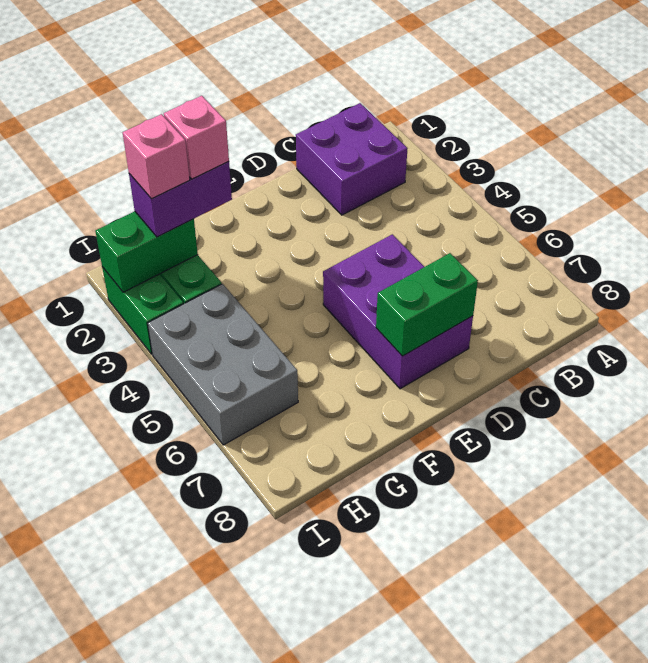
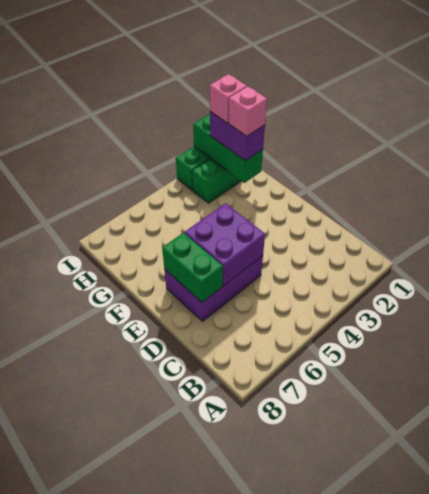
purple 2x2 brick [296,103,408,215] -> purple 2x2 brick moved to [185,203,265,286]
green 1x2 brick [95,211,198,292] -> green 1x3 brick [193,114,263,183]
grey 2x3 brick [148,284,298,445] -> none

